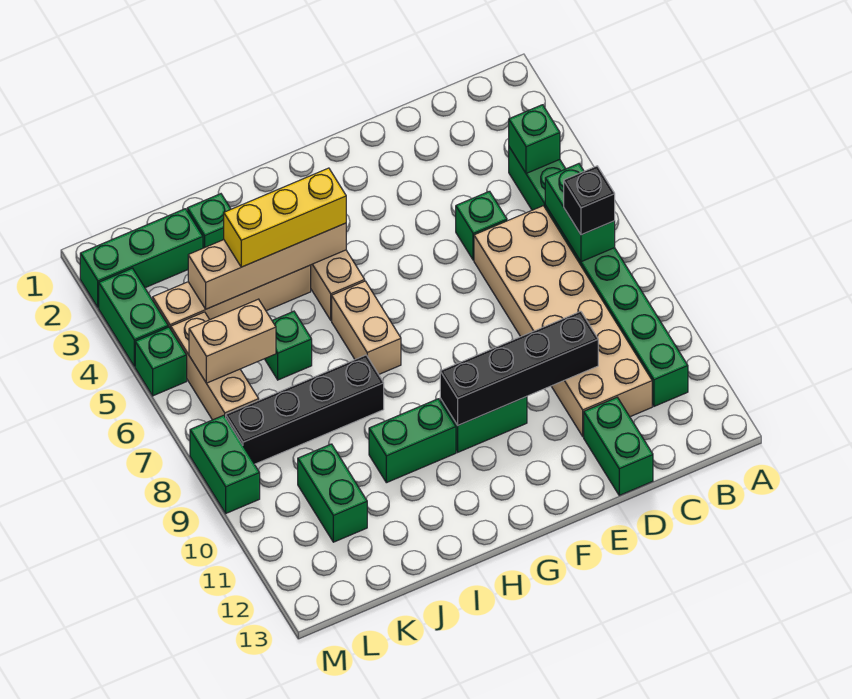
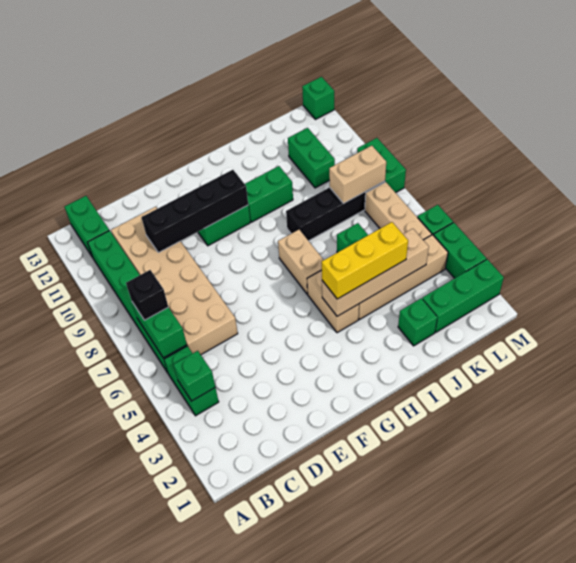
green 1x1 brick [456,191,507,260] -> green 1x1 brick moved to [302,77,334,119]
green 1x2 brick [584,397,653,495] -> green 1x2 brick moved to [65,196,109,256]
tan 1x2 brick [189,299,276,383] -> tan 1x2 brick moved to [329,146,386,204]

